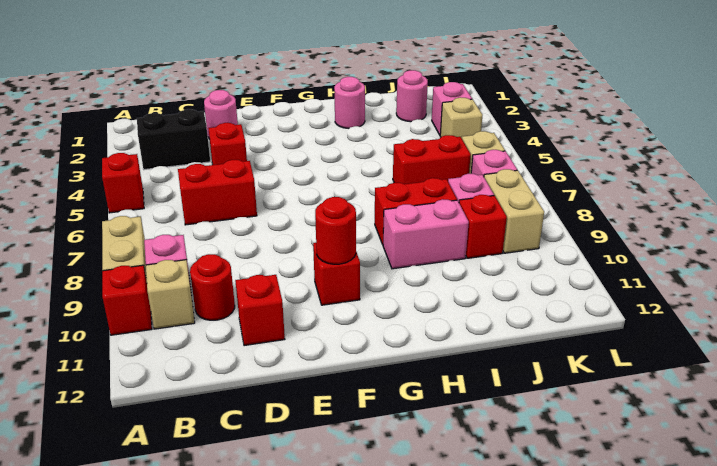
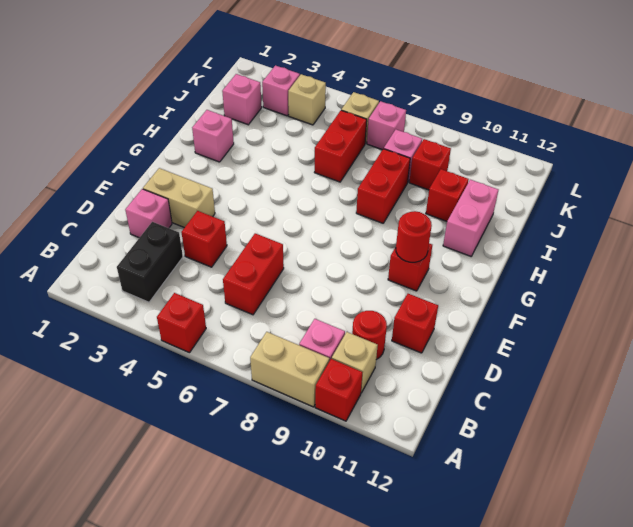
pink 1x1 round brick [204,90,238,139] -> pink 1x1 brick [125,189,172,238]
pink 1x1 round brick [334,77,365,129] -> pink 1x1 brick [192,110,234,162]
pink 1x2 brick [383,199,469,269] -> pink 1x2 brick moved to [443,180,498,256]
none -> red 1x1 brick [426,169,469,221]
pink 1x1 round brick [396,70,428,122] -> pink 1x1 brick [222,74,262,125]
tan 1x2 brick [484,169,544,253] -> tan 1x2 brick moved to [143,168,215,228]

